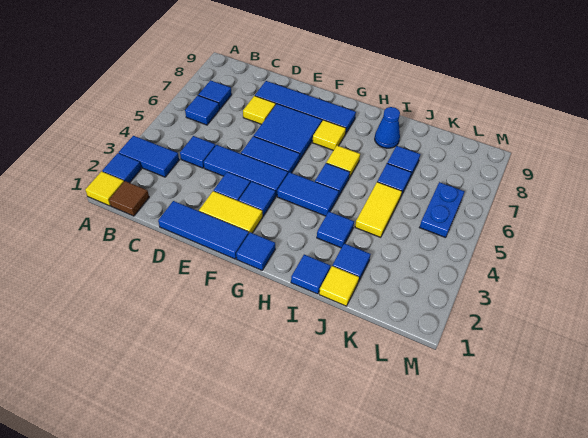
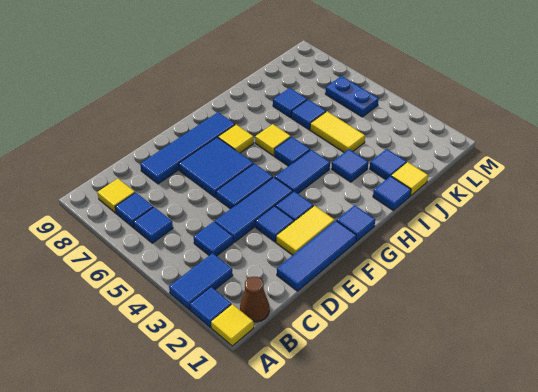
brown 1x1 tile [109,181,149,216] -> brown 1x1 cone [240,277,269,322]
yellow 1x1 tile [243,96,276,124] -> yellow 1x1 tile moved to [97,179,135,213]
blue 1x1 cone [375,107,400,148] -> none

